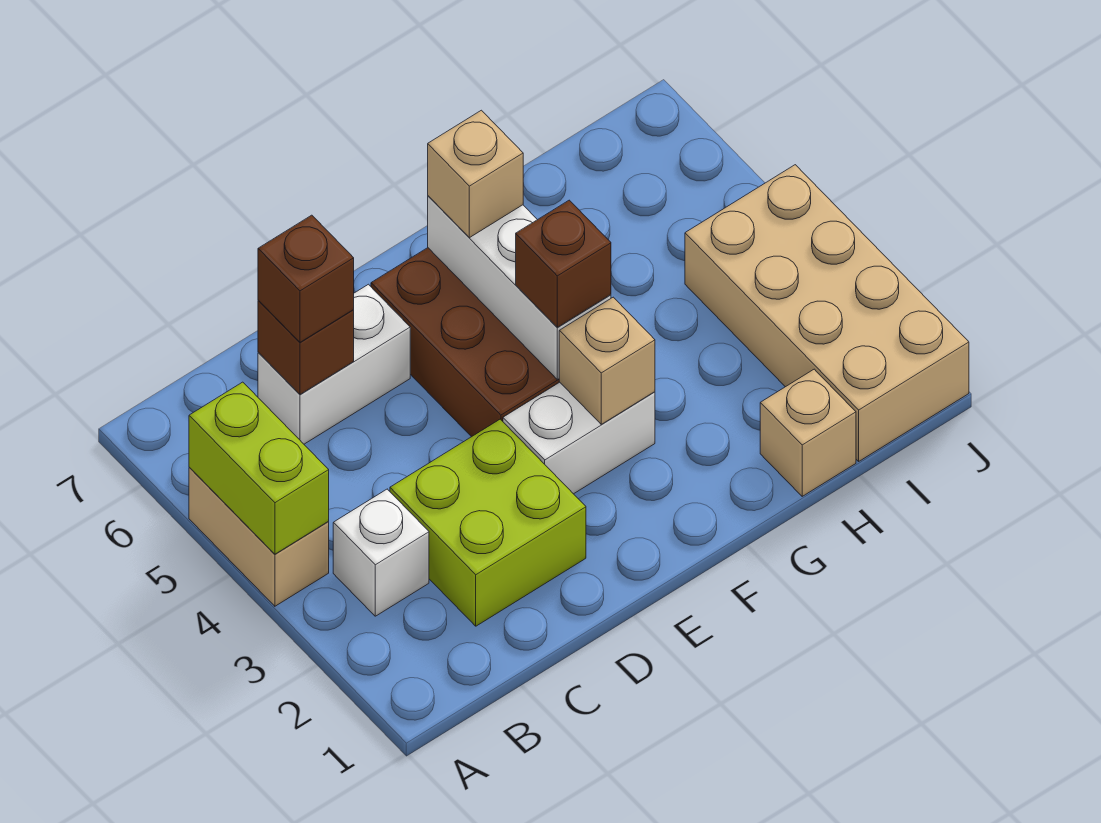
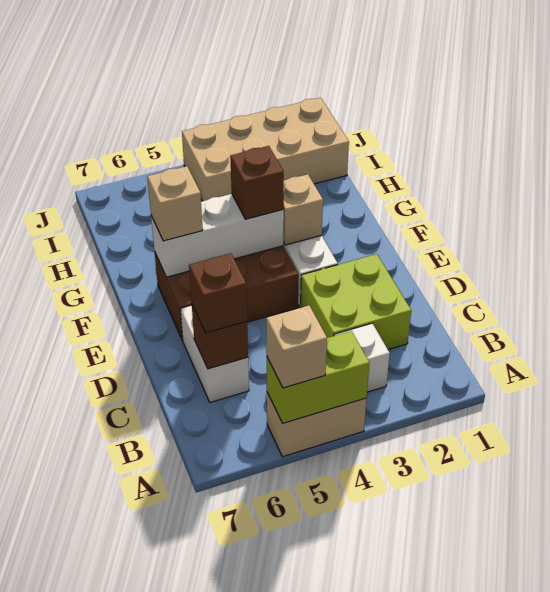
tan 1x1 brick [760,369,856,496] -> tan 1x1 brick moved to [266,306,327,388]

